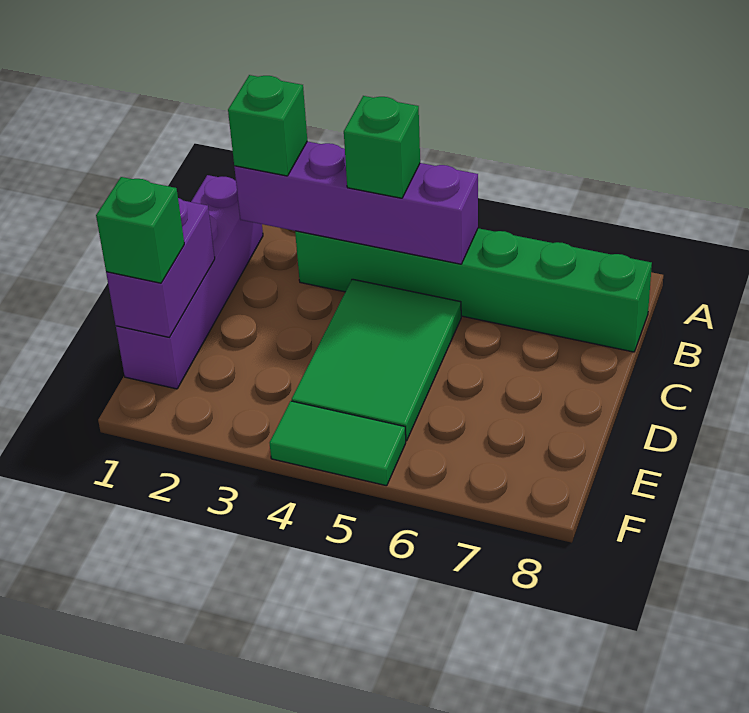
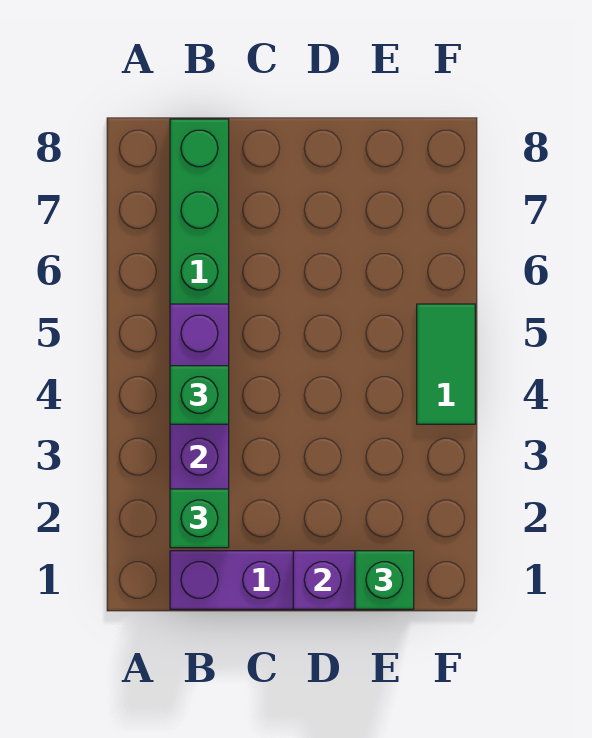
green 2x3 tile [292,279,461,441] -> none

